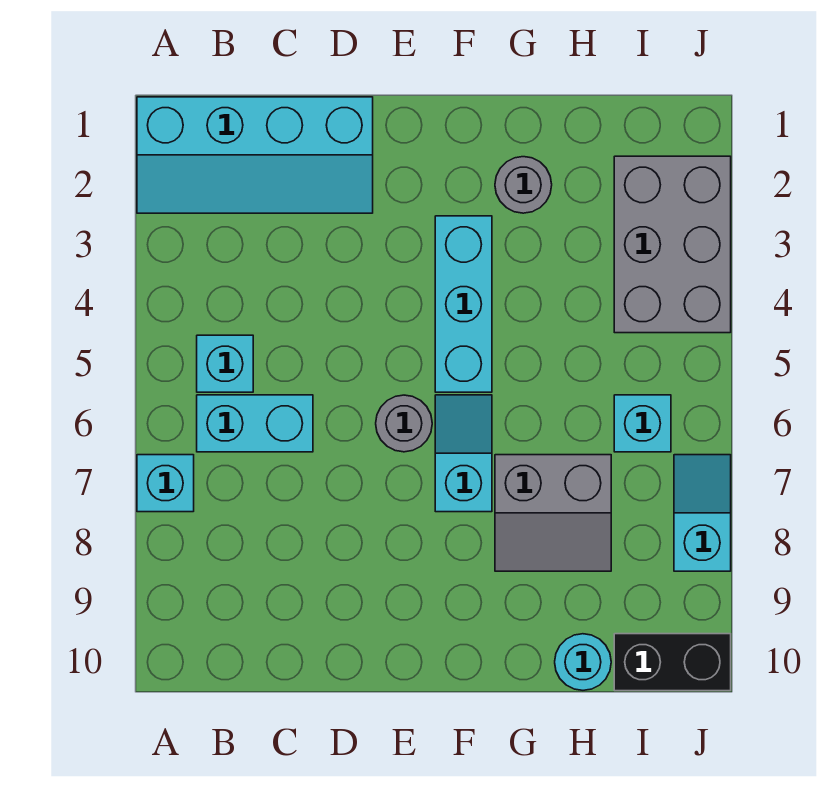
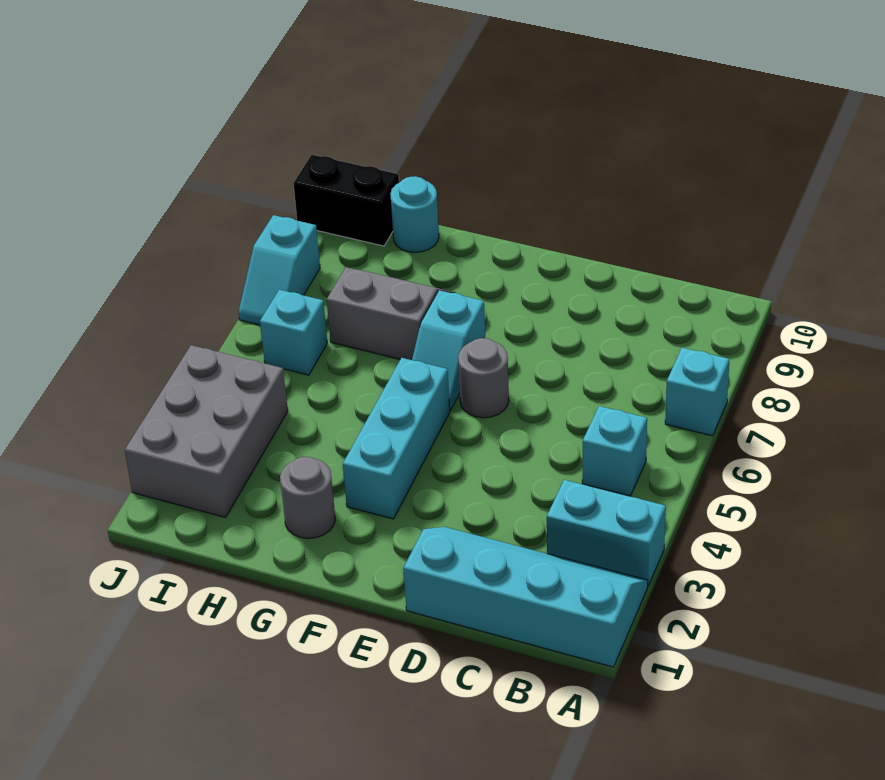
cyan 1x2 brick [197,395,313,452] -> cyan 1x2 brick moved to [547,480,666,586]

